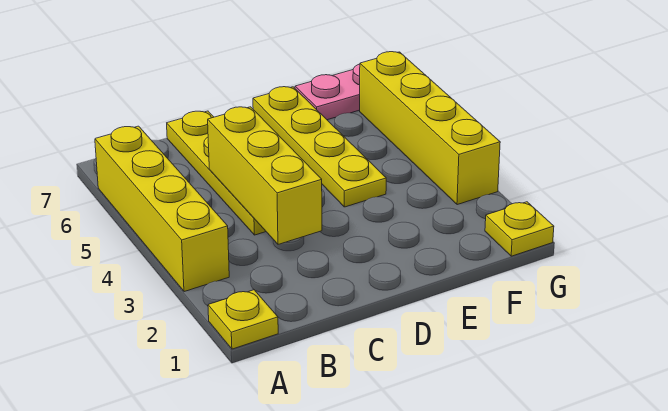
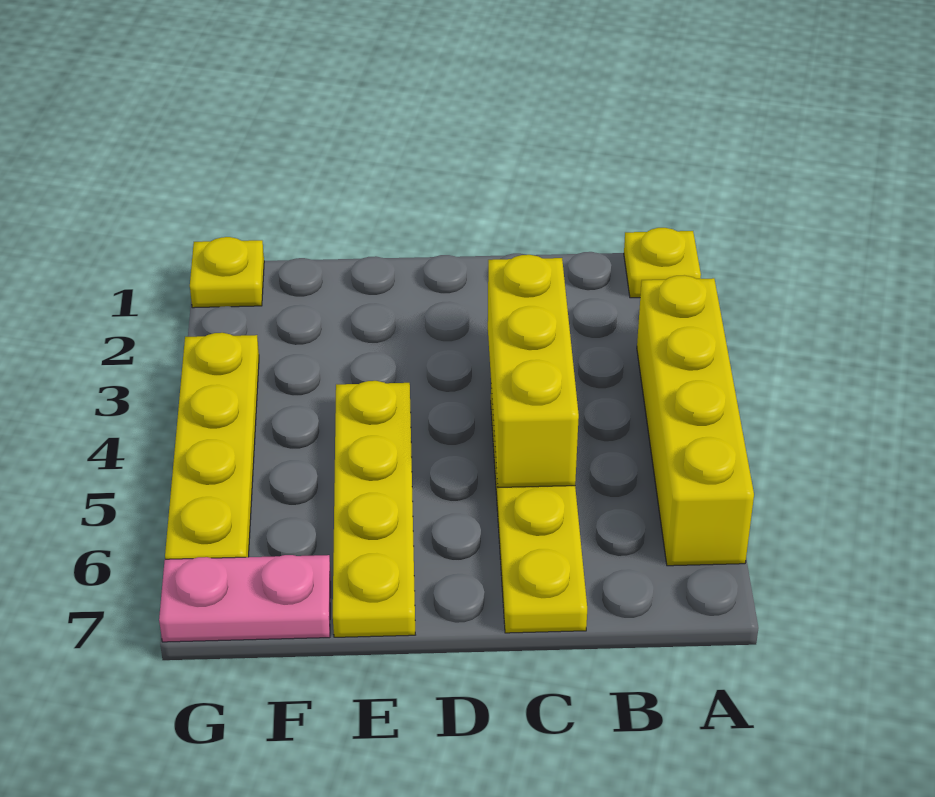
yellow 1x4 brick [360,52,500,205] -> yellow 1x4 plate [165,333,259,559]

